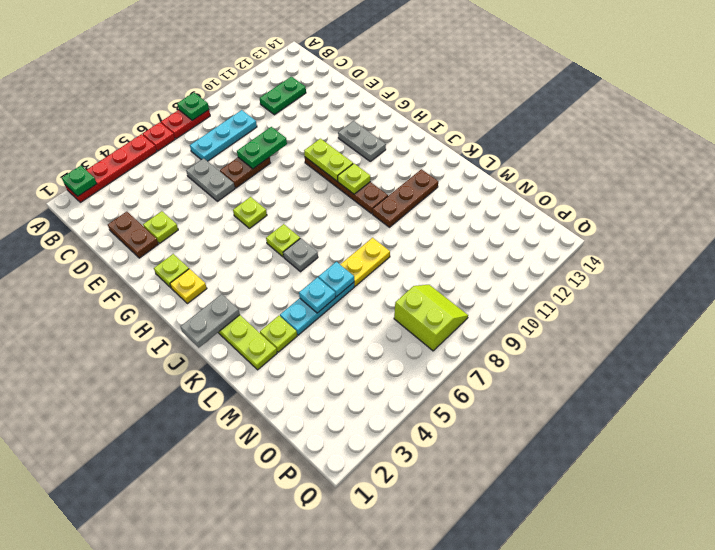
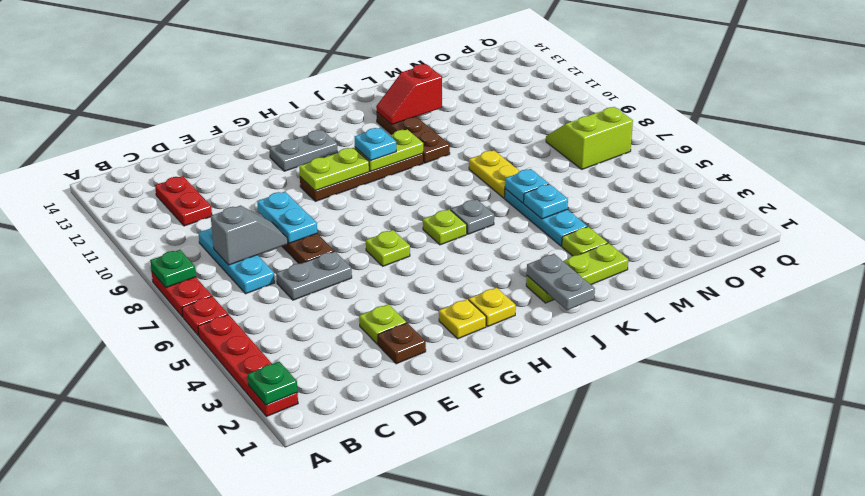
none -> grey 1x2 slope [211,206,288,265]
green 1x2 plate [260,77,306,115] -> red 1x2 plate [155,176,212,226]
brown 1x2 plate [108,212,158,258] -> brown 1x1 plate [378,323,426,364]
green 1x2 plate [237,127,287,169] -> cyan 1x2 plate [257,192,317,243]
lime 1x1 plate [154,254,189,288] -> yellow 1x1 plate [439,299,486,339]
lime 1x1 plate [338,164,370,194] -> lime 1x2 plate [355,129,423,171]
none -> cyan 1x1 plate [355,128,396,161]
none -> red 1x2 slope [376,64,442,124]

